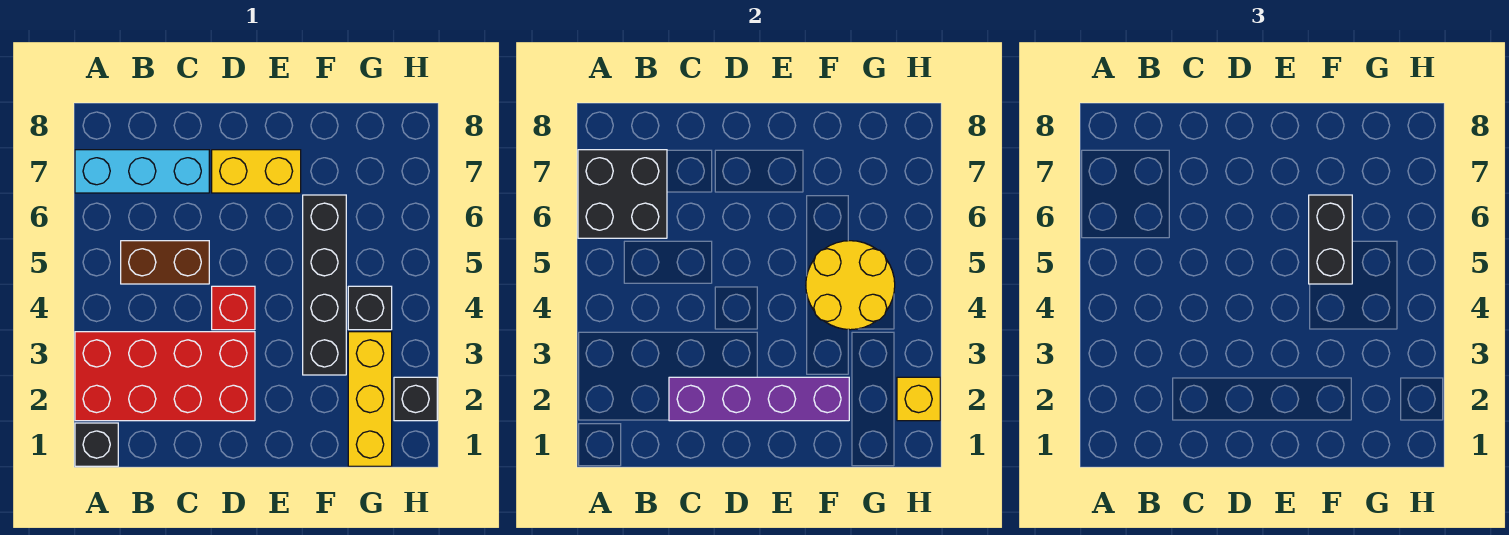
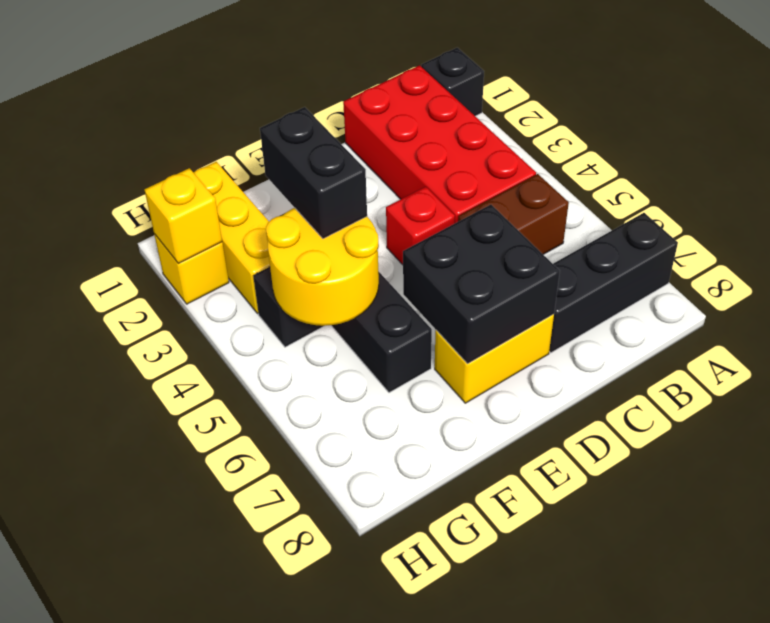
red 2x4 brick [75,332,255,421] -> red 2x4 brick turned to [343,65,536,223]
black 2x2 brick [578,150,667,238] -> black 2x2 brick moved to [403,205,560,364]
cyan 1x3 brick [75,150,209,193] -> black 1x3 brick [549,213,678,353]
purple 1x4 brick [669,377,849,421] -> none
black 1x2 brick [1309,195,1352,284] -> black 1x2 brick moved to [260,107,367,239]
black 1x1 brick [394,377,437,421] -> yellow 1x1 brick [154,234,229,304]

